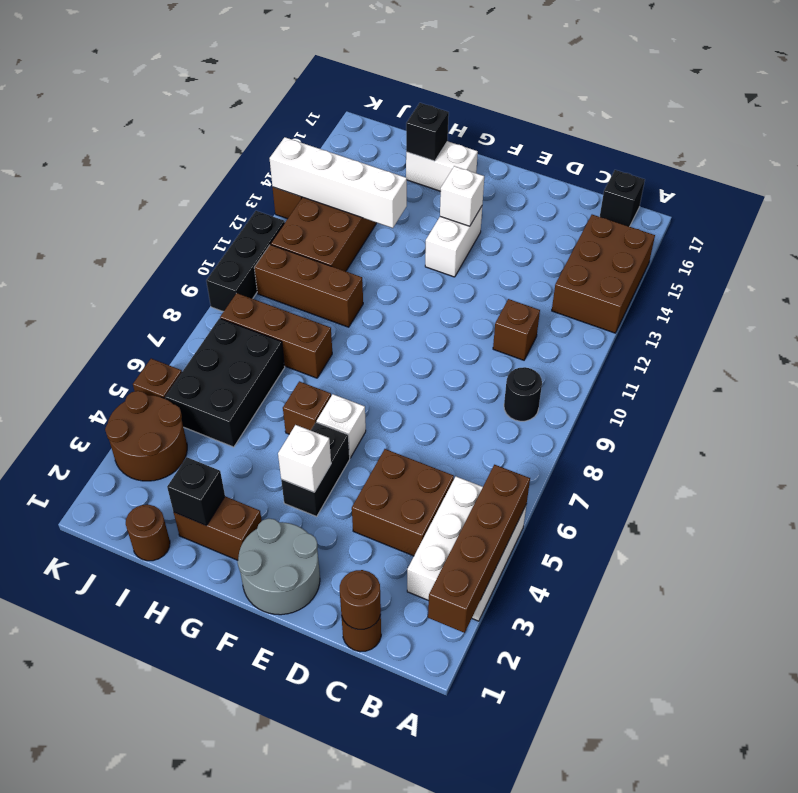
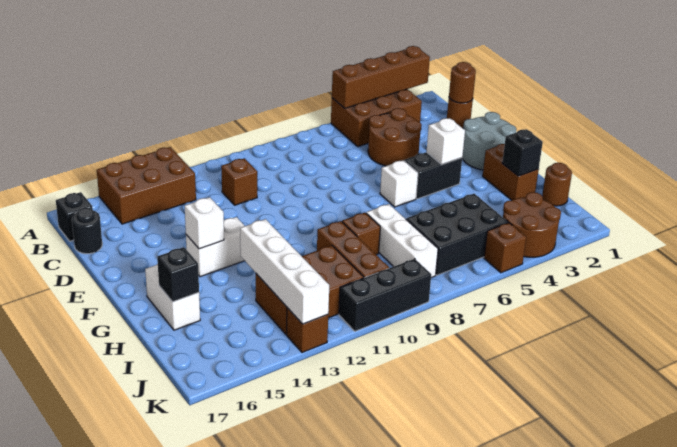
white 2x3 brick [407,476,526,621] -> brown 2x3 brick [331,89,422,147]
black 1x1 round brick [504,367,542,421] -> black 1x1 round brick moved to [72,208,102,254]
brown 2x2 brick [352,449,454,556] -> brown 2x2 round brick [368,108,421,166]
brown 1x1 brick [283,381,331,434] -> brown 1x1 brick moved to [342,213,380,255]
brown 1x3 brick [220,293,332,378] -> white 1x3 brick [366,204,438,278]

